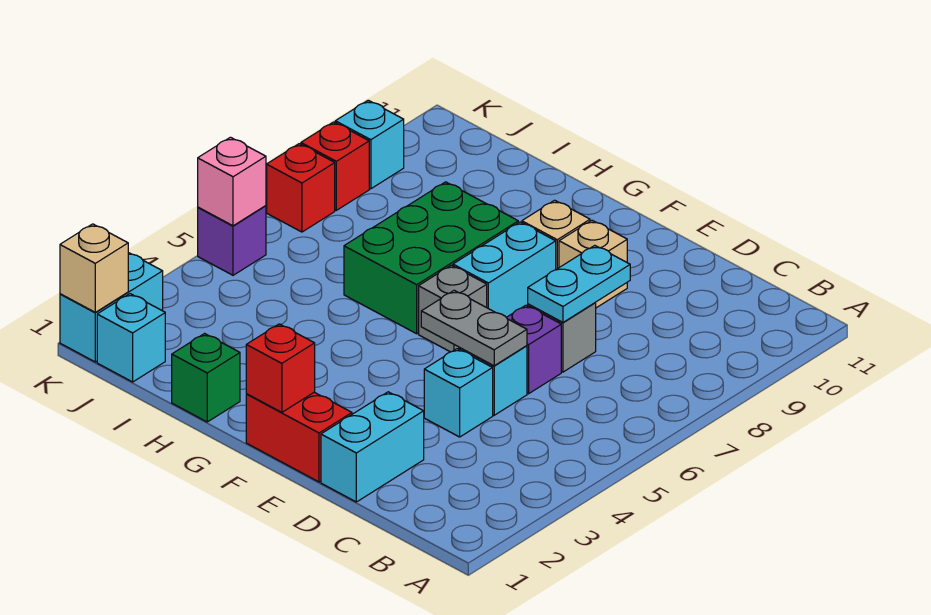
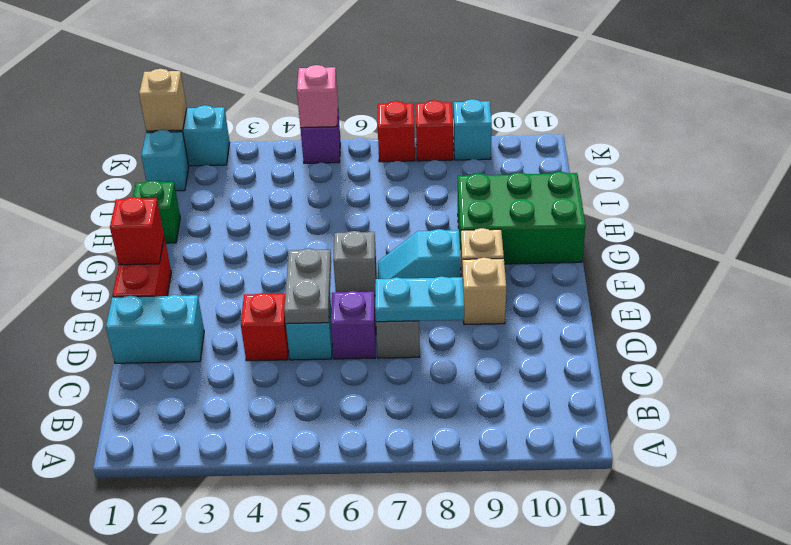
cyan 1x1 brick [424,349,493,437] -> red 1x1 brick [241,293,289,361]
cyan 1x2 brick [453,222,556,317] -> cyan 1x2 slope [378,229,461,279]
green 2x3 brick [344,182,518,334] -> green 2x3 brick moved to [458,172,586,264]

